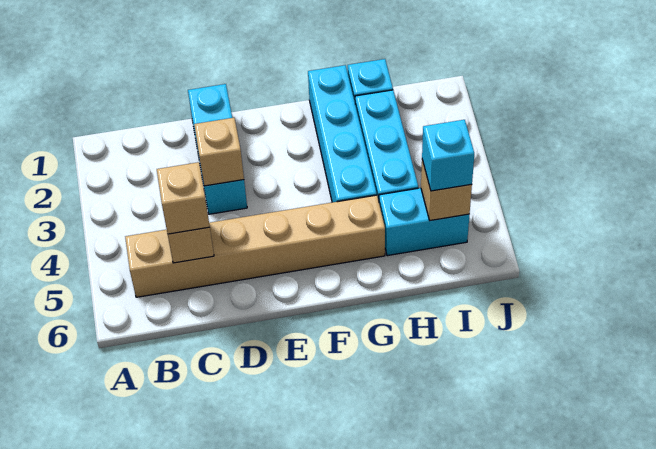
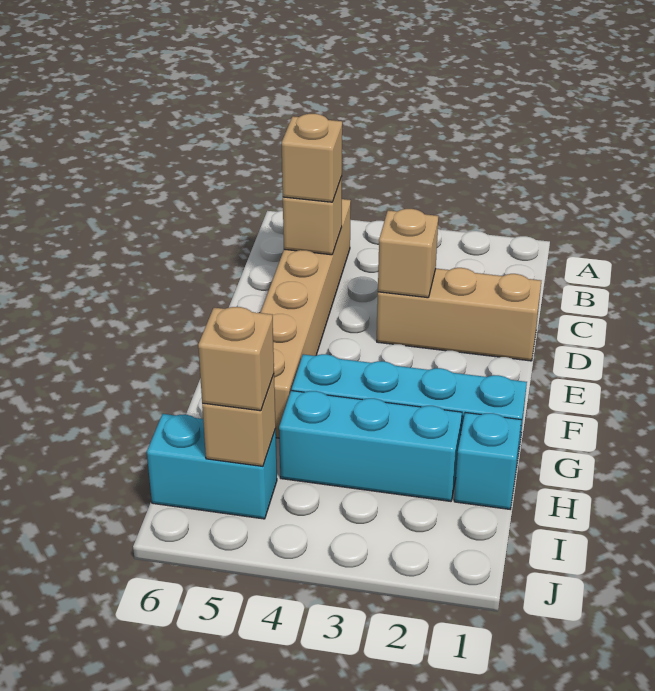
cyan 1x3 brick [188,84,247,214] -> tan 1x3 brick [377,268,541,361]
cyan 1x2 brick [379,188,469,256] -> cyan 1x2 brick turned to [147,414,277,519]
cyan 1x1 brick [422,120,474,191] -> tan 1x1 brick [198,307,274,411]

